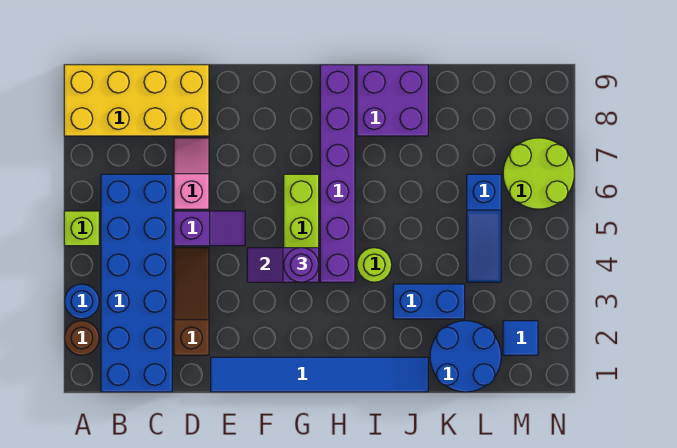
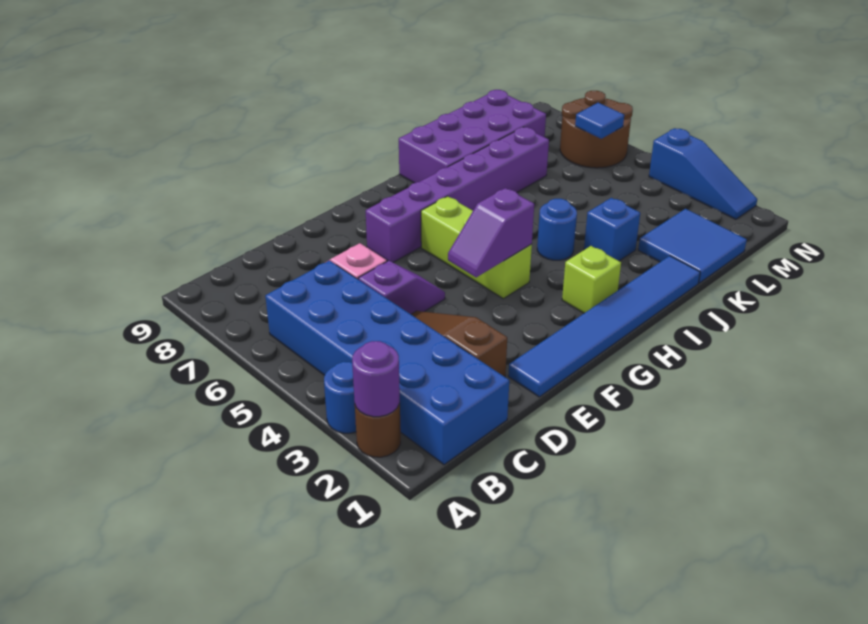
lime 1x1 brick [64,211,99,246] -> lime 1x1 brick moved to [562,246,621,313]
yellow 2x4 brick [64,65,209,136] -> none
purple 1x1 round brick [284,248,319,282] -> purple 1x1 round brick moved to [352,341,400,417]
purple 1x6 brick [320,65,355,282] -> purple 1x6 brick turned to [366,127,549,262]
lime 1x1 round brick [357,248,392,282] -> blue 1x1 round brick [537,199,577,260]
purple 2x2 brick [357,65,428,136] -> purple 2x4 brick [399,90,546,183]
blue 1x2 brick [393,284,465,319] -> blue 1x1 brick [584,198,640,261]
blue 2x2 round brick [430,321,501,392] -> blue 2x2 tile [638,209,747,283]
blue 1x3 slope [467,174,501,282] -> blue 1x3 slope moved to [649,128,757,219]
blue 1x1 tile [503,321,538,355] -> blue 1x1 tile moved to [575,103,624,139]
lime 2x2 round brick [503,138,574,209] -> brown 2x2 round brick [560,91,633,168]

